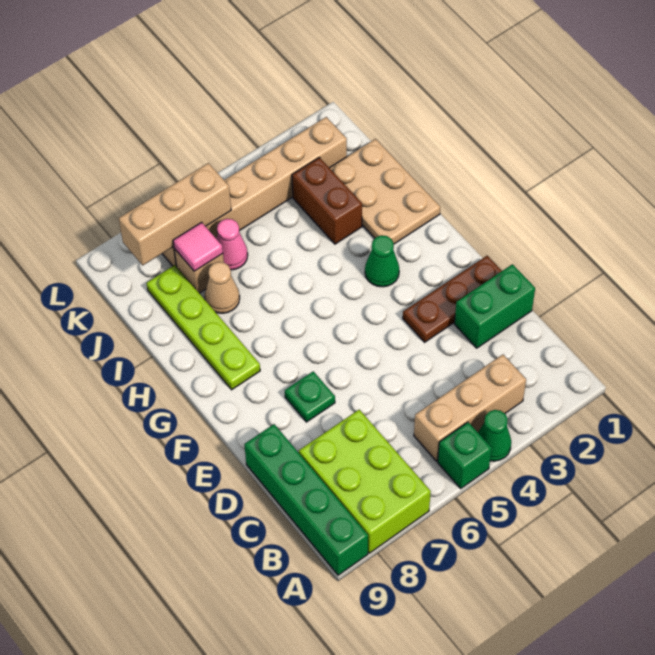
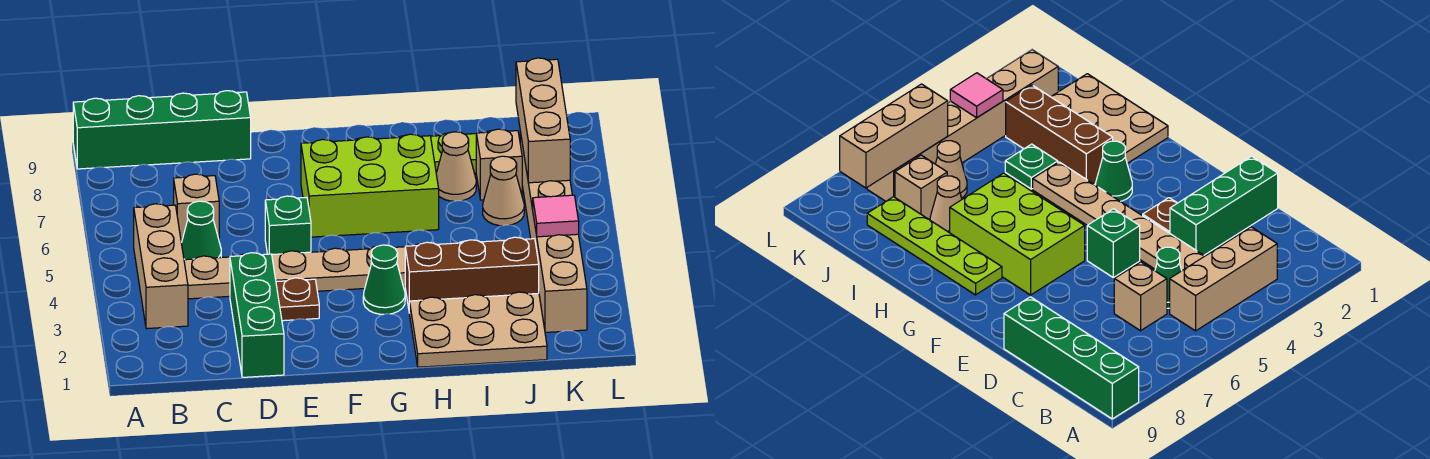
green 1x1 cone [478,410,511,461] -> green 1x1 cone moved to [181,201,221,260]
green 1x1 brick [438,422,492,488] -> green 1x1 brick moved to [265,196,311,255]
lime 2x3 brick [299,410,431,553] -> lime 2x3 brick moved to [301,134,439,237]
none -> tan 1x6 plate [184,244,420,299]
none -> tan 1x1 brick [174,174,219,242]
green 1x2 brick [454,264,535,348] -> green 1x3 brick [230,253,284,377]
brown 1x3 plate [403,256,502,342] -> brown 1x1 plate [276,278,319,321]
green 1x1 plate [285,371,335,422] -> green 1x1 plate moved to [1005,144,1058,189]
brown 1x2 brick [292,157,362,244] -> brown 1x3 brick [405,237,539,313]
pink 1x1 cone [217,219,248,270] -> tan 1x1 cone [483,156,524,226]
pink 1x1 tile [173,222,223,271] -> pink 1x1 tile moved to [533,195,579,237]

